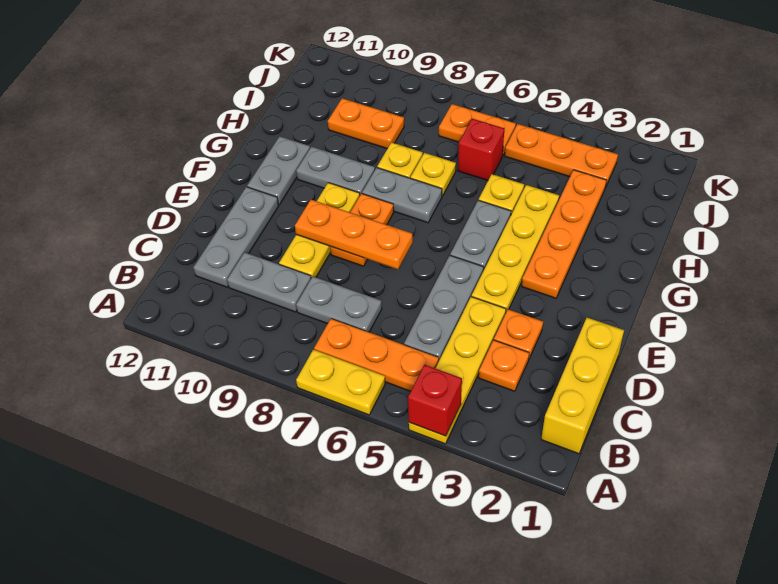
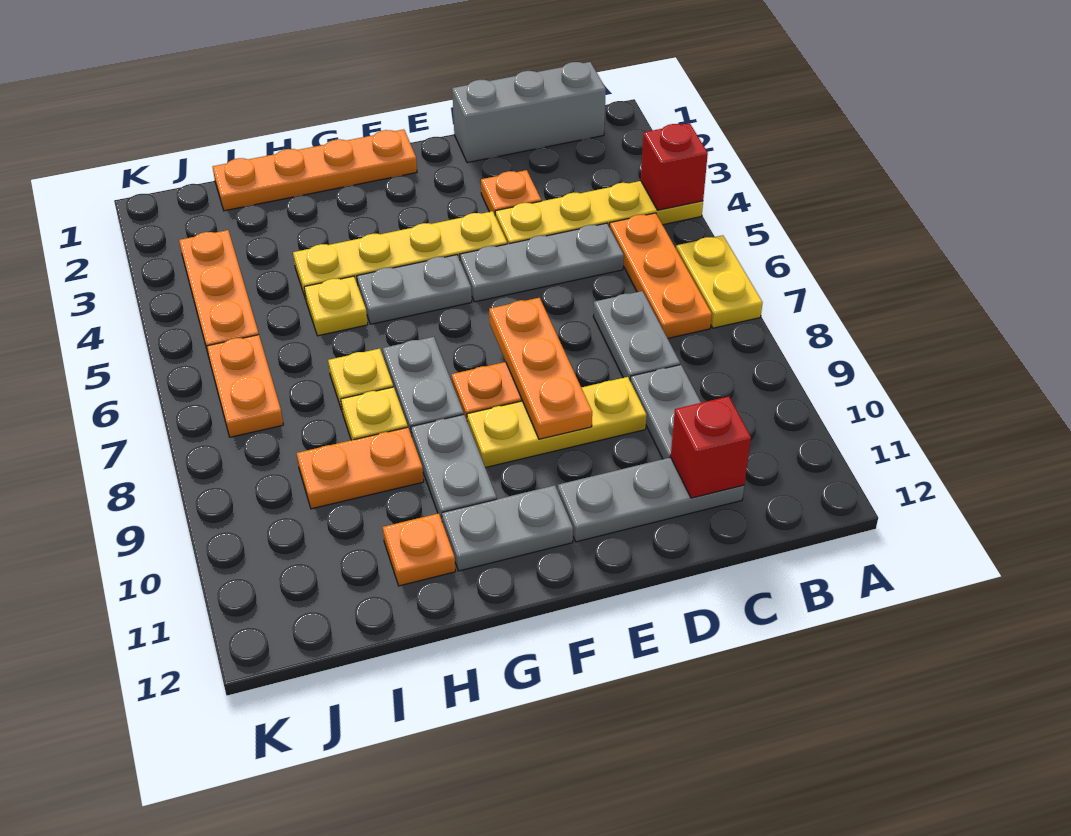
yellow 1x3 brick [541,318,624,454] -> grey 1x3 brick [452,62,606,163]
orange 1x1 plate [479,340,529,391] -> orange 1x1 plate moved to [383,513,456,586]
orange 1x4 plate [522,170,607,298] -> orange 1x4 plate moved to [213,129,417,211]
red 1x1 brick [458,119,504,181] -> red 1x1 brick moved to [671,396,751,498]
orange 1x2 plate [328,98,404,149] -> orange 1x2 plate turned to [297,427,424,509]

